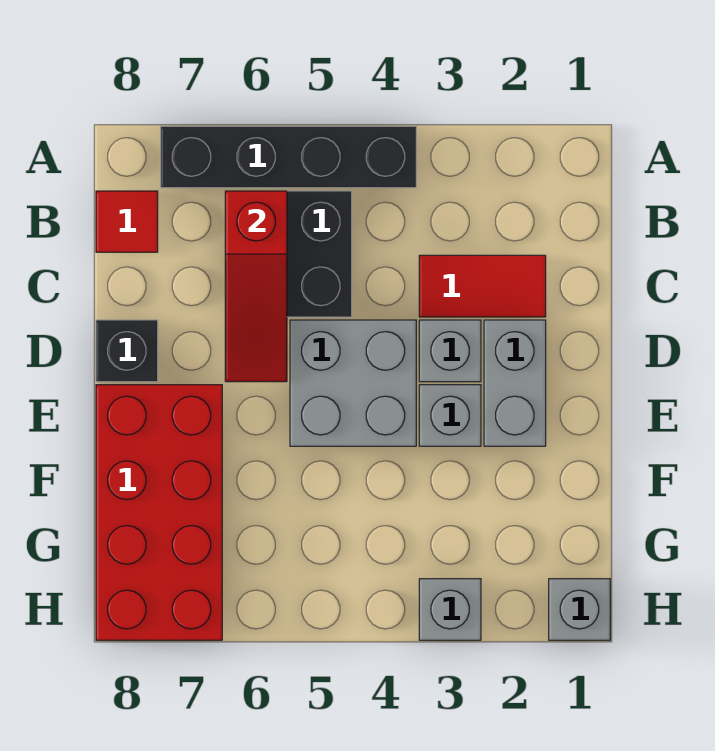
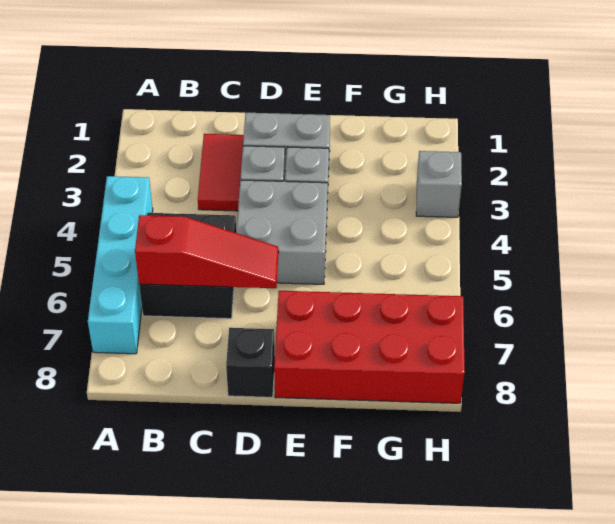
black 1x4 brick [161,126,416,188] -> cyan 1x4 brick [88,176,153,354]
red 1x1 tile [96,191,158,252] -> none
grey 1x1 brick [549,579,610,640] -> none

